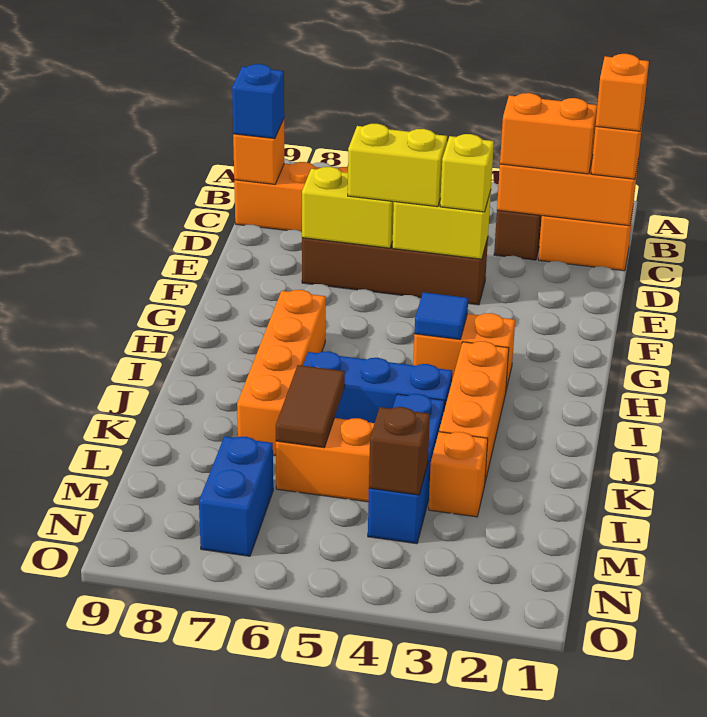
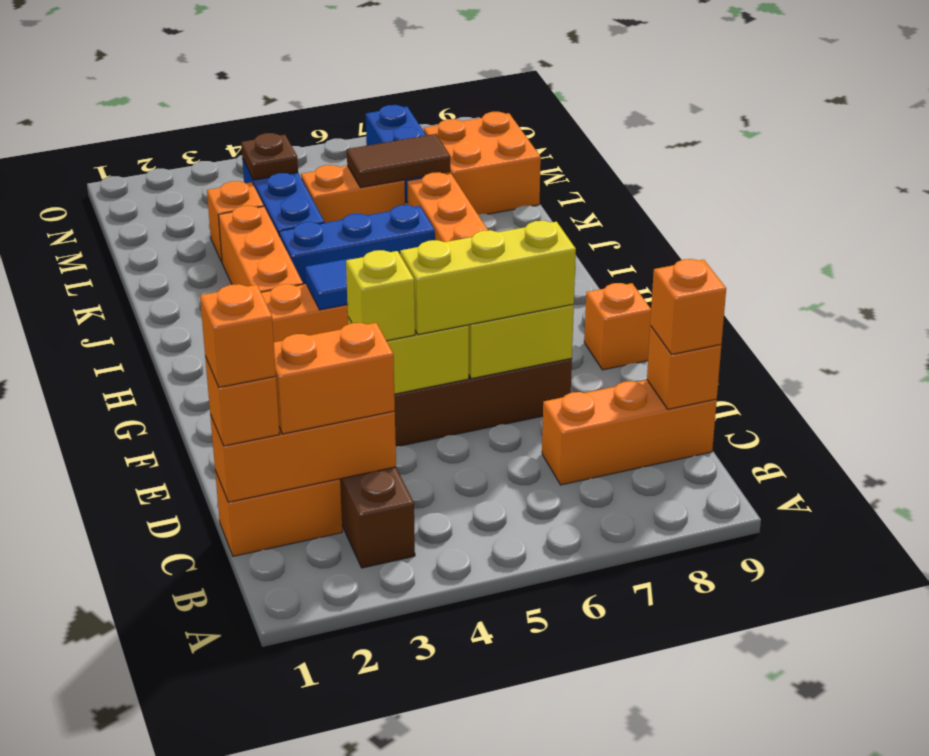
blue 1x1 brick [232,64,284,139] -> orange 1x1 brick [650,259,726,355]
yellow 1x2 brick [348,124,447,207] -> yellow 1x3 brick [400,221,576,335]
none -> orange 1x1 brick [584,283,651,370]
brown 1x2 tile [276,365,345,448] -> brown 1x2 tile turned to [347,134,450,188]
none -> orange 2x2 brick [424,112,541,214]
brown 1x1 brick [369,407,430,495] -> brown 1x1 plate [241,133,298,180]

